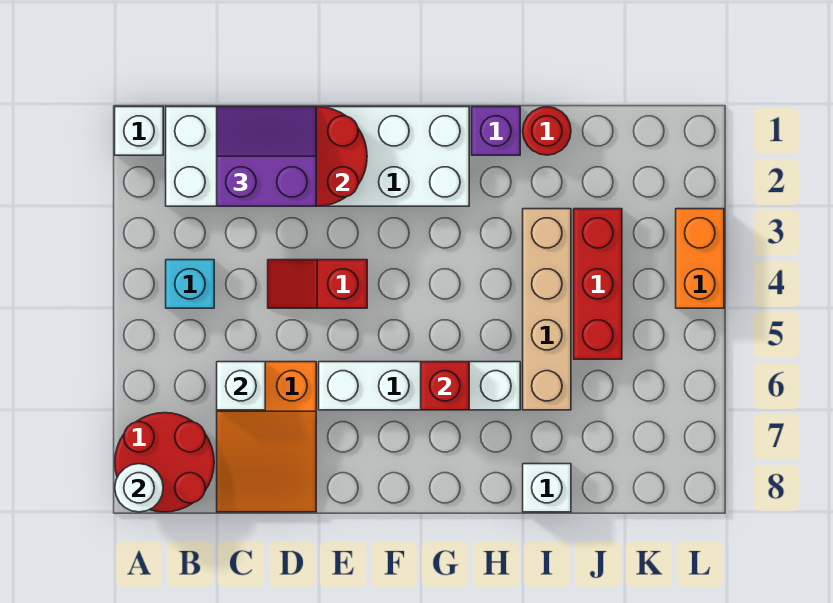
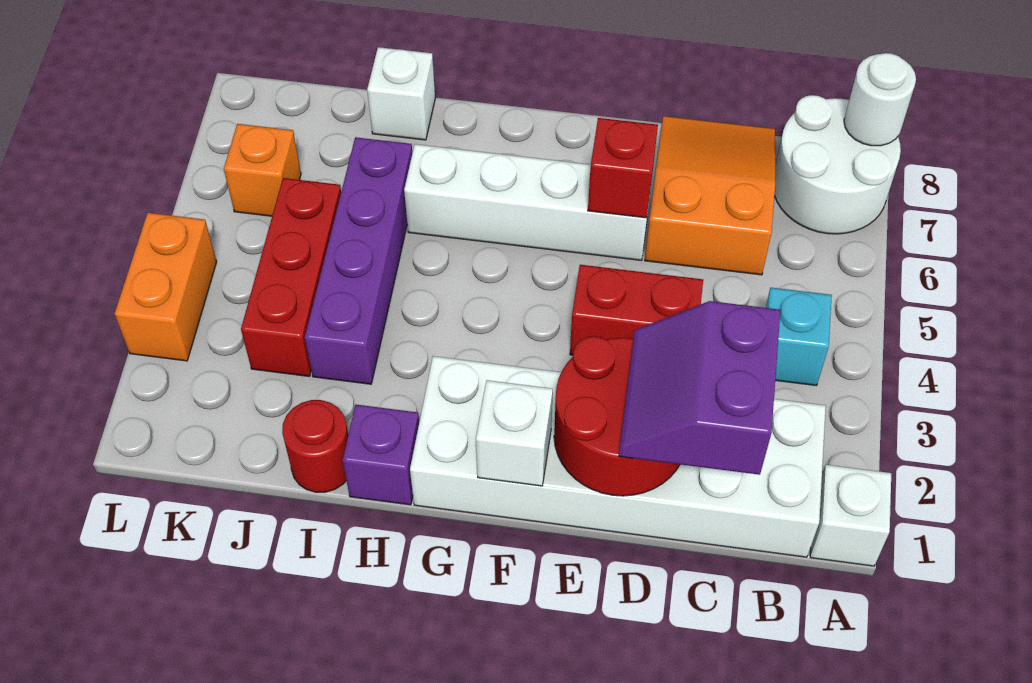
red 2x2 round brick [115,413,214,512] -> white 2x2 round brick [775,95,901,234]
purple 2x2 slope [217,107,316,206] -> purple 2x2 slope turned to [619,301,780,475]
white 1x1 brick [217,362,265,410] -> white 1x1 brick moved to [476,380,553,486]
red 1x2 slope [268,260,367,308] -> red 1x2 brick [570,265,703,355]
red 1x1 brick [421,362,469,410] -> red 1x1 brick moved to [588,118,658,218]
tan 1x4 brick [523,209,571,410] -> purple 1x4 brick [305,137,412,384]
none -> orange 1x1 brick [224,124,301,216]

